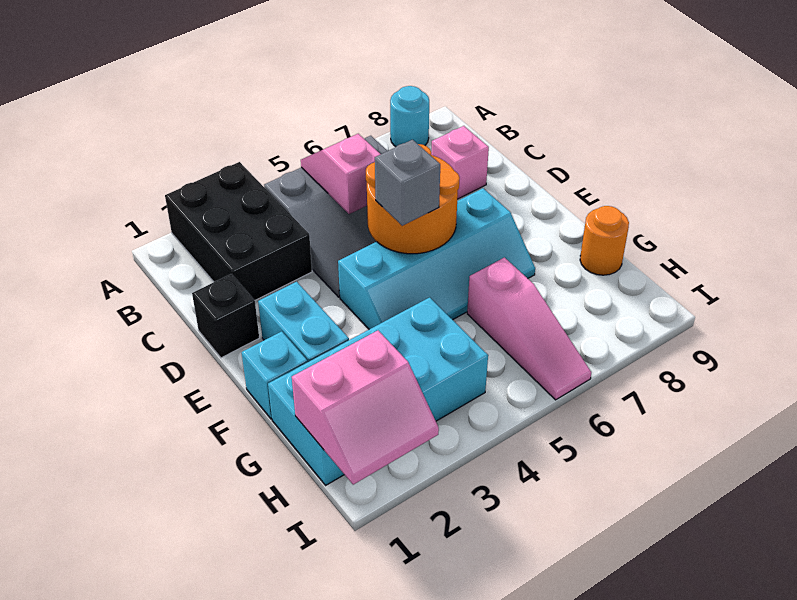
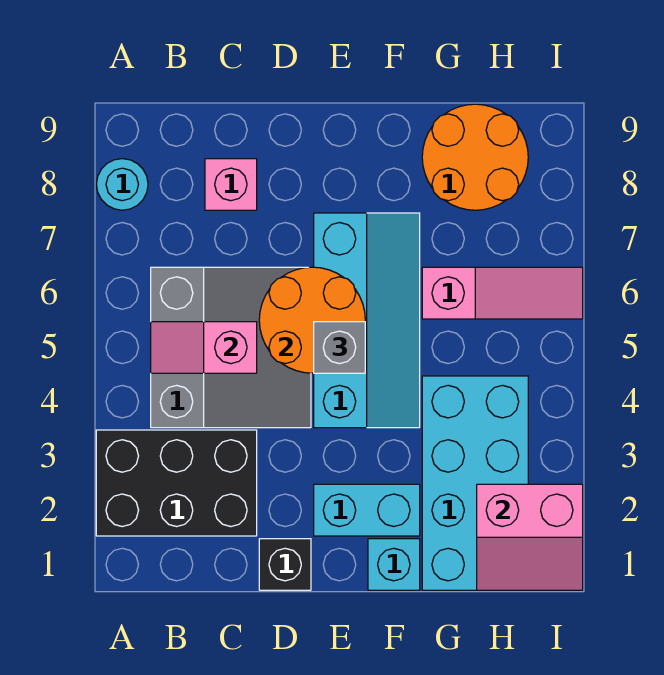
orange 1x1 round brick [580,206,629,275] -> orange 2x2 round brick [422,104,528,210]
pink 2x2 slope [292,331,439,485] -> pink 2x2 slope turned to [477,484,583,590]

